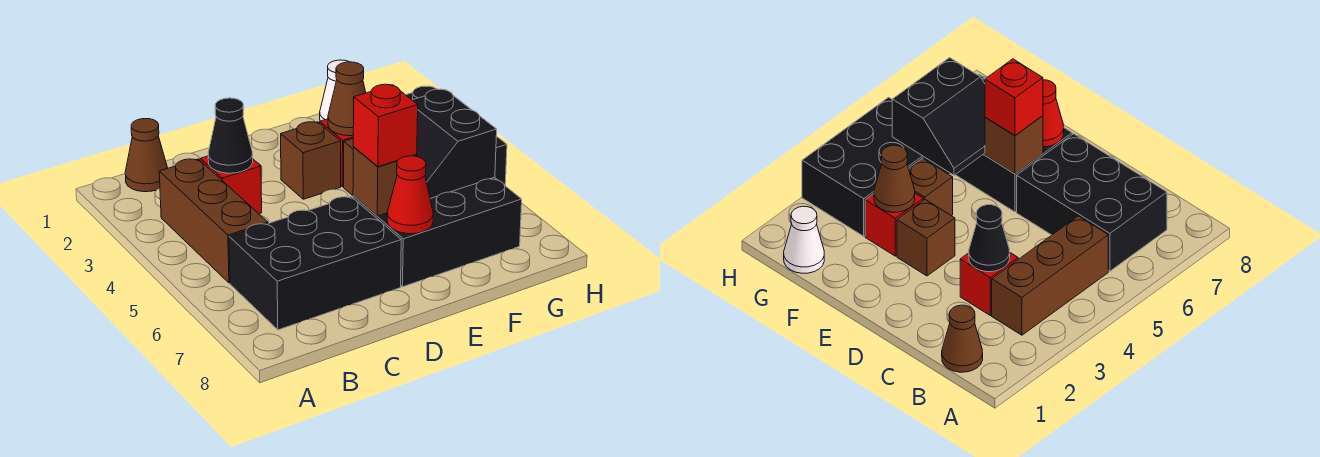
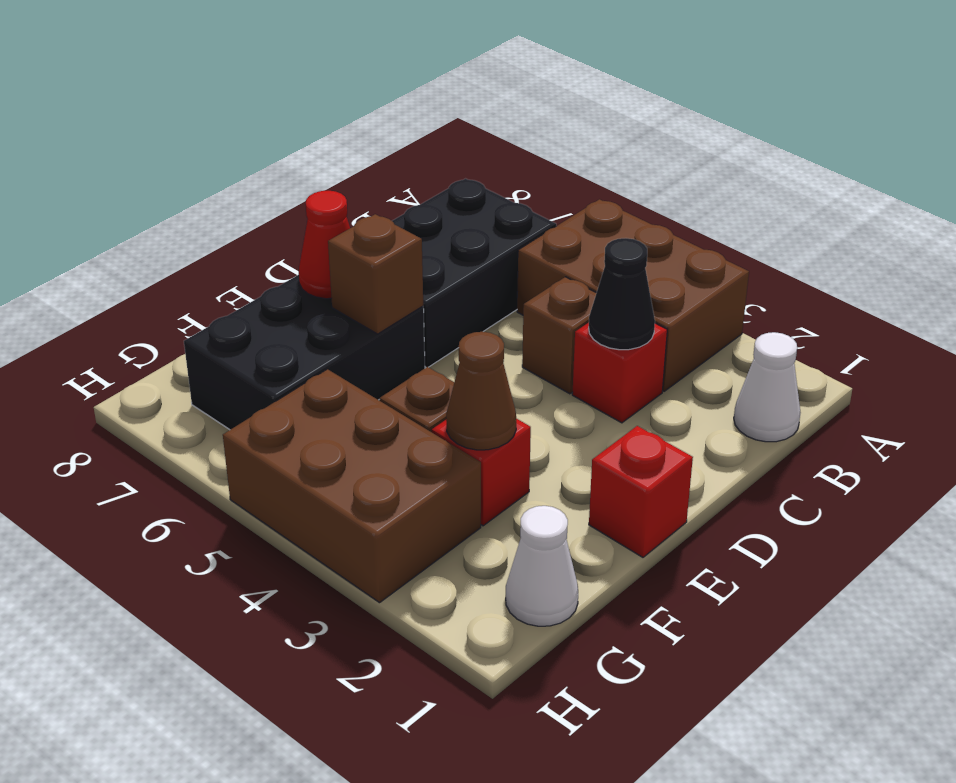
brown 1x1 cone [125,119,168,192] -> white 1x1 cone [734,332,801,442]
brown 1x3 brick [159,159,268,283] -> brown 2x3 brick [517,199,749,391]
brown 1x1 brick [281,122,341,199] -> brown 1x1 brick moved to [522,277,596,394]
red 1x1 brick [353,84,418,167] -> red 1x1 brick moved to [589,426,693,557]
black 2x2 slope [413,89,497,199] -> none
black 2x3 brick [802,97,950,236] -> brown 2x3 brick [223,369,481,603]

